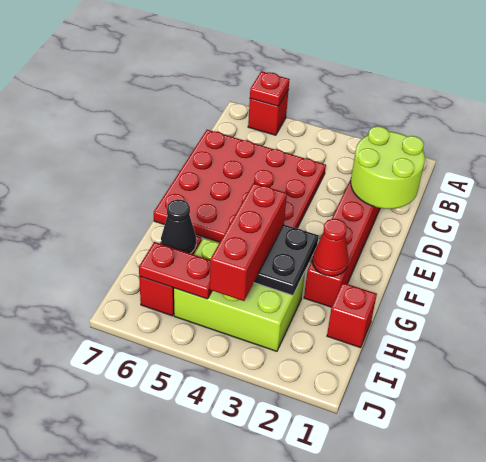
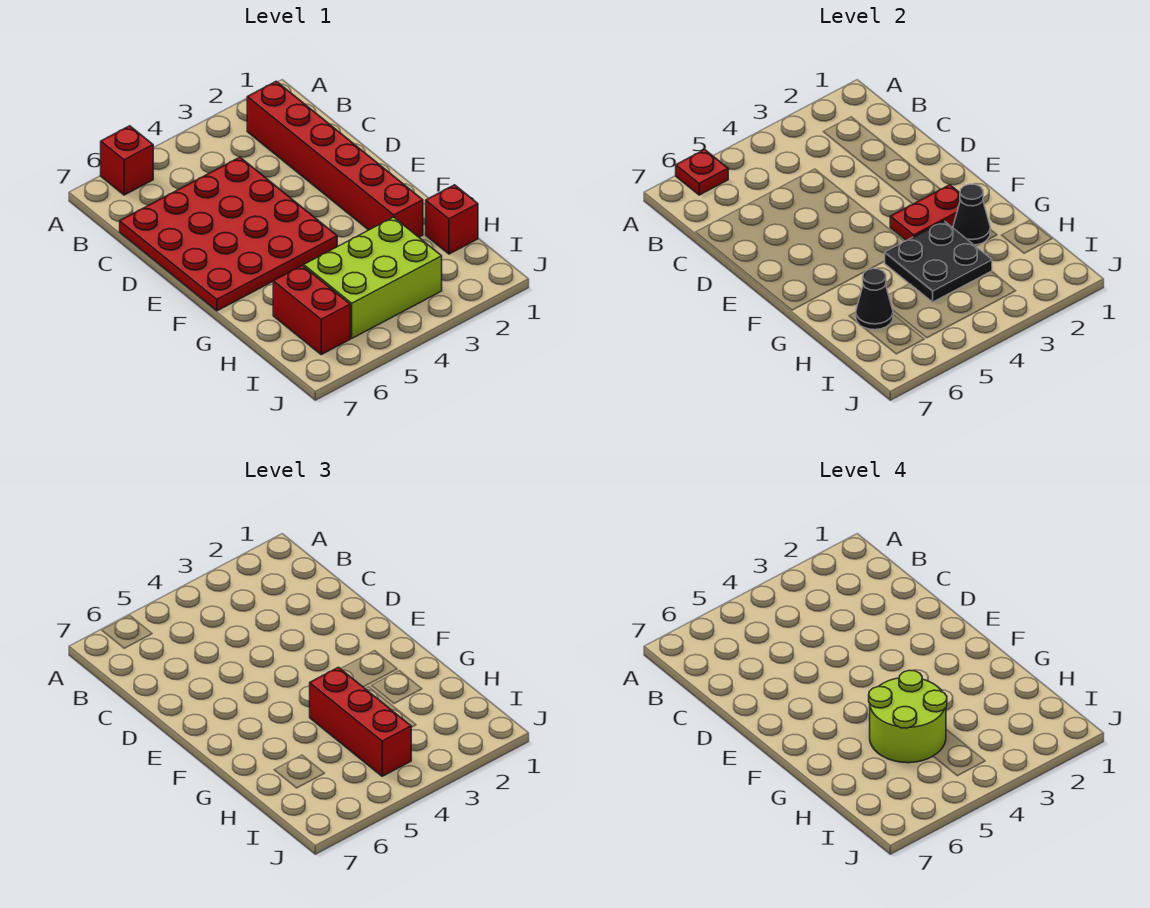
lime 2x2 round brick [351,126,425,209] -> lime 2x2 round brick moved to [869,670,947,763]
red 1x1 cone [312,219,349,276] -> black 1x1 cone [953,184,990,245]
red 1x2 plate [139,242,212,299] -> red 1x2 plate moved to [890,185,960,241]

